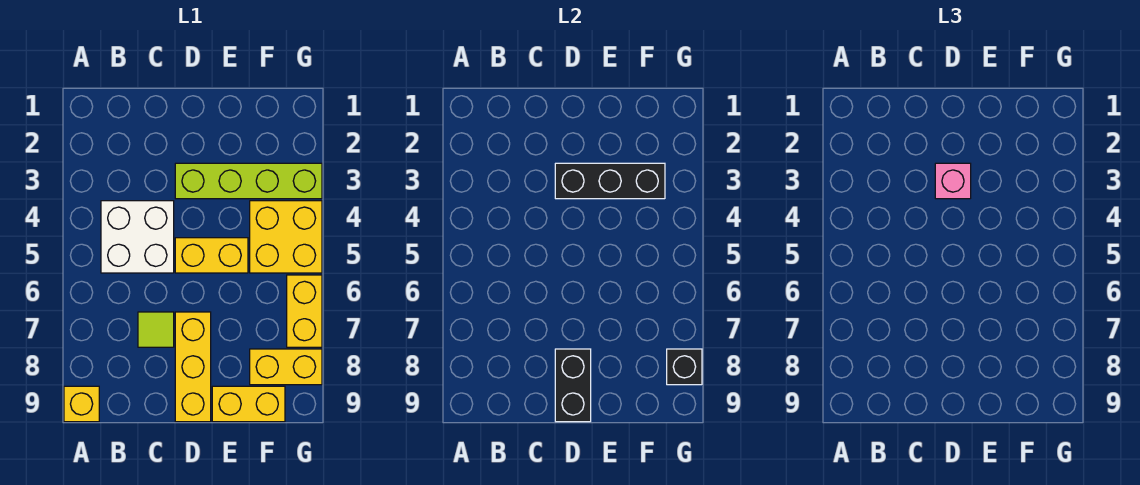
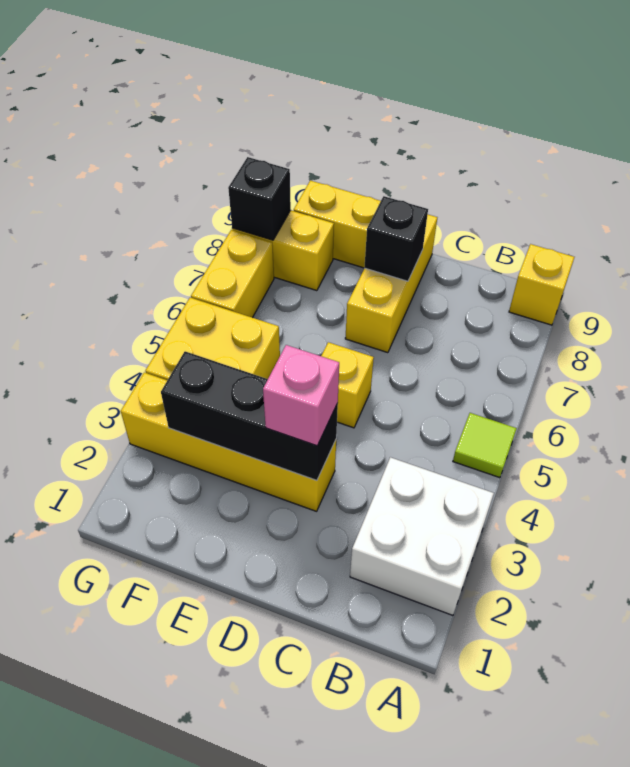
white 2x2 brick [101,201,174,273] -> white 2x2 brick moved to [350,457,494,615]
lime 1x1 tile [138,312,174,347] -> lime 1x1 tile moved to [453,413,517,478]
lime 1x4 brick [175,163,322,199] -> yellow 1x4 brick [121,373,336,511]
yellow 1x2 brick [175,238,248,273] -> yellow 1x1 brick [321,342,374,428]
black 1x2 brick [555,349,591,422] -> black 1x1 brick [364,196,428,281]

